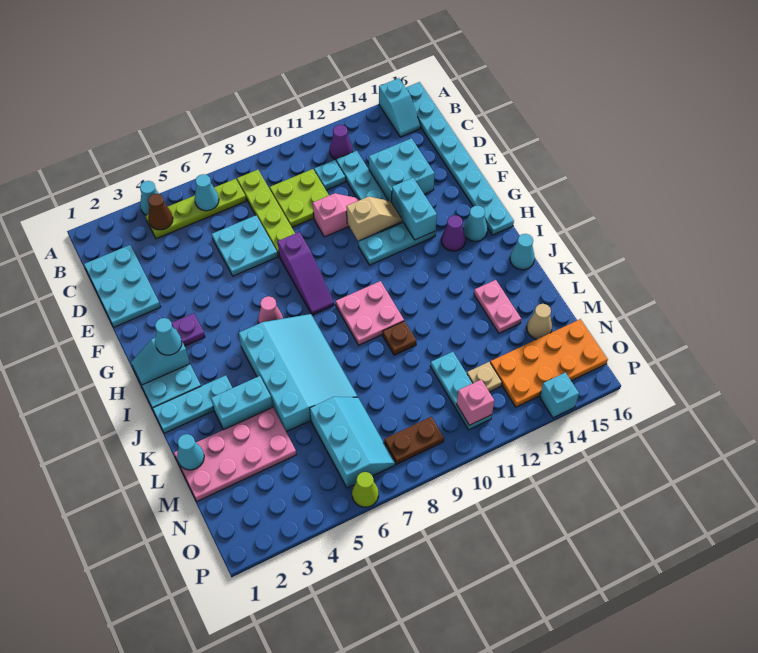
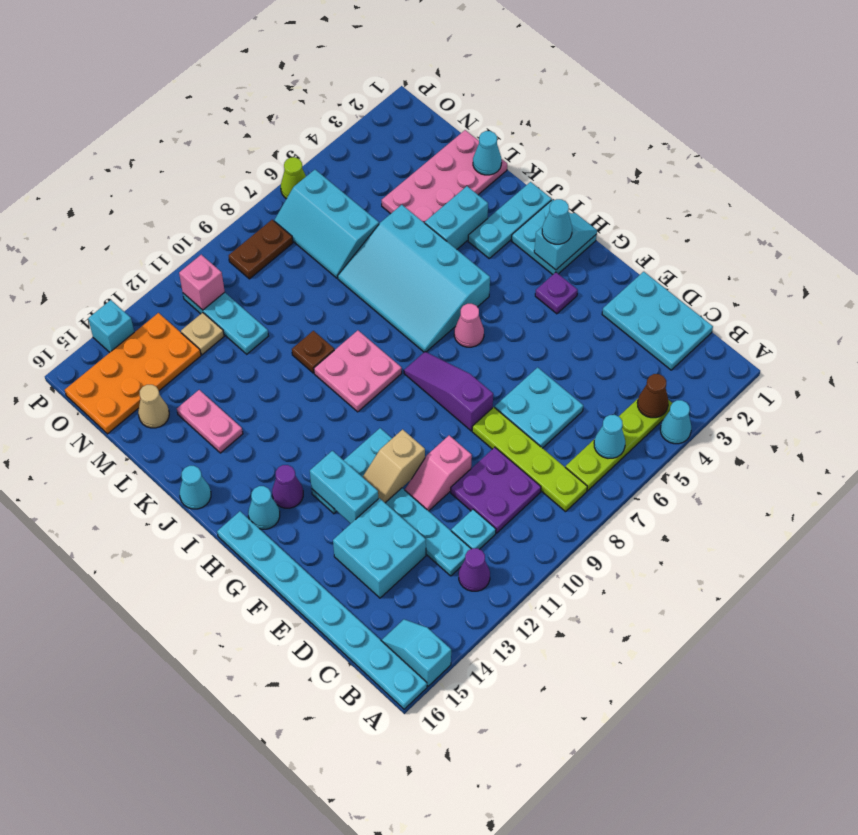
lime 2x2 plate [270,169,329,227] -> purple 2x2 plate [451,447,541,533]

